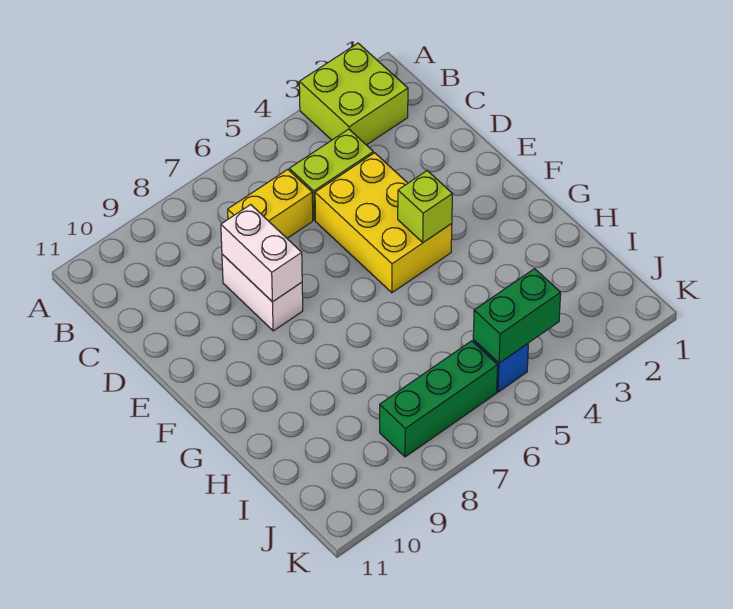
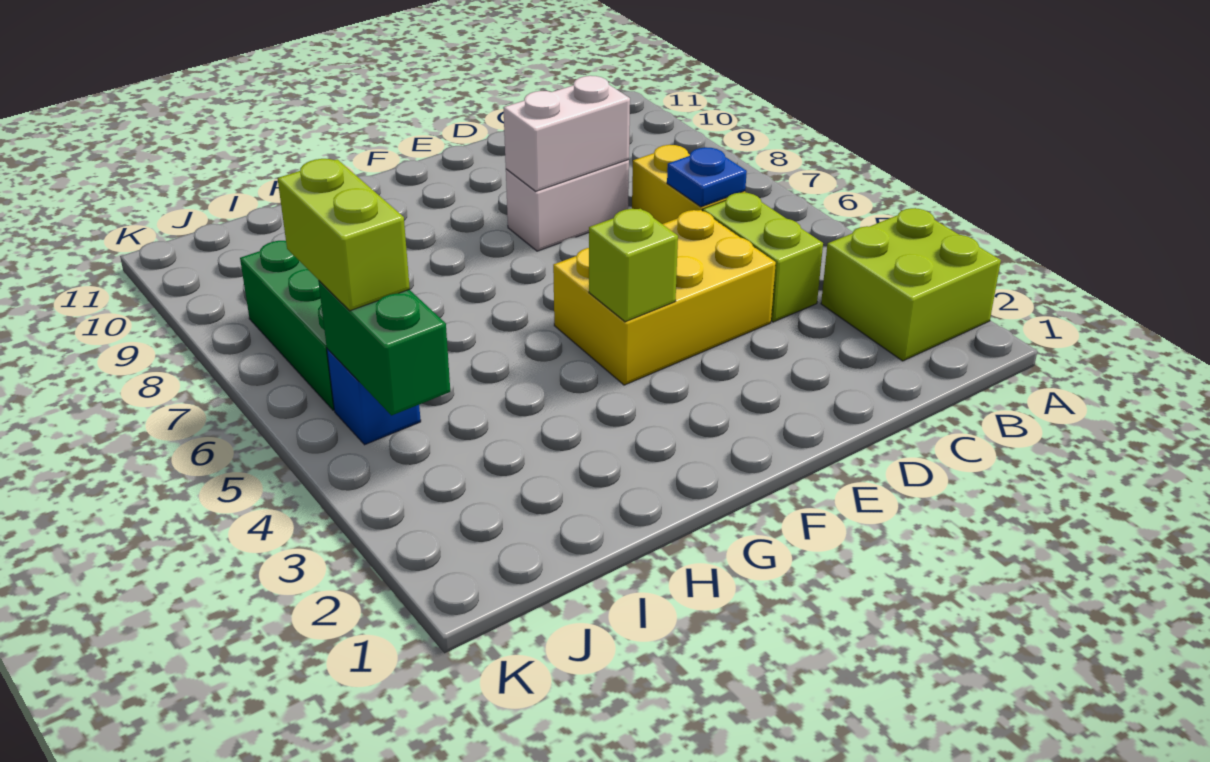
none -> blue 1x1 plate [667,147,747,207]
none -> lime 1x2 brick [278,159,410,311]

